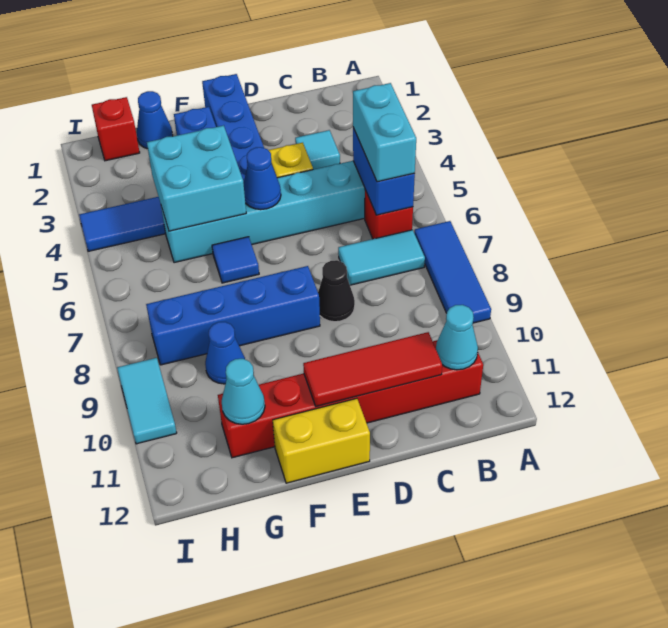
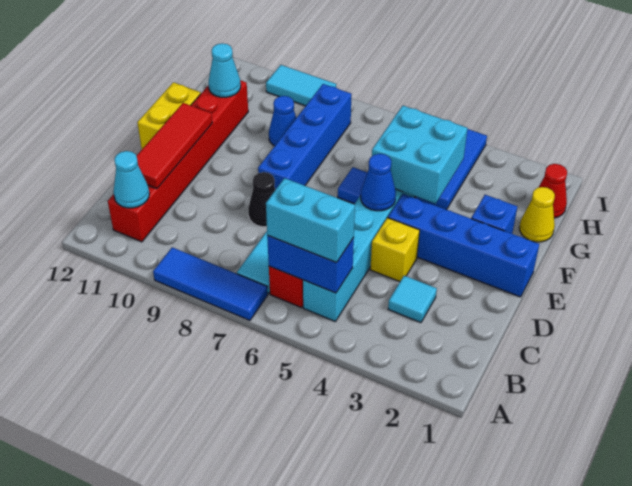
blue 1x1 cone [137,91,173,149] -> yellow 1x1 cone [519,187,555,242]
red 1x1 brick [92,97,140,161] -> red 1x1 cone [538,164,567,218]

